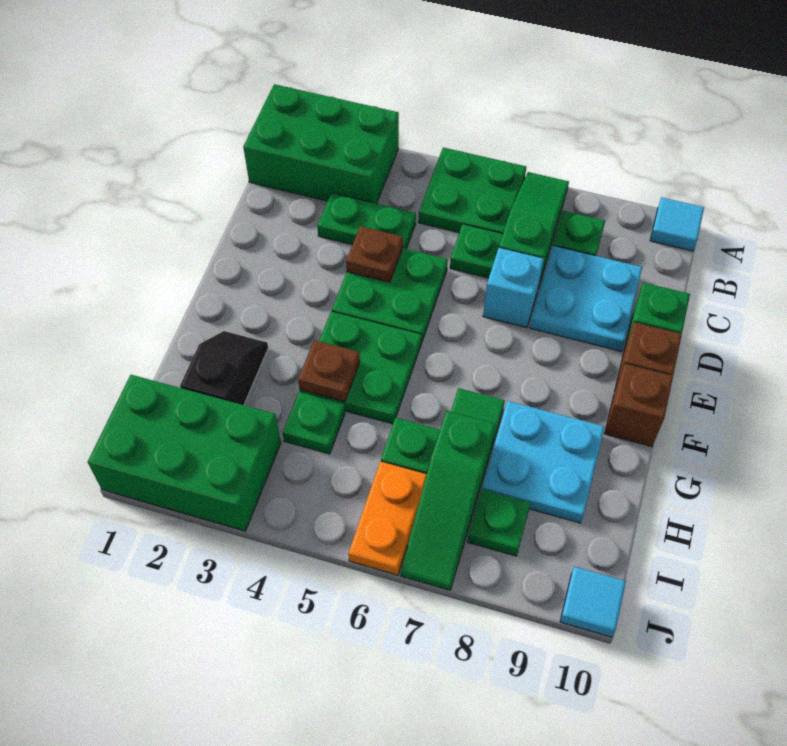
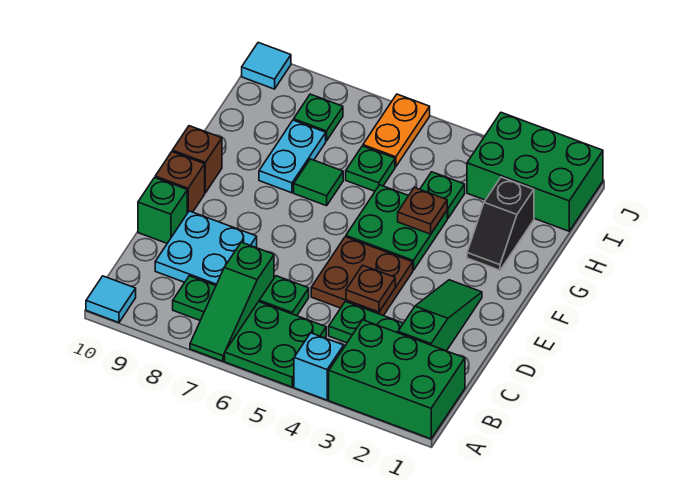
green 2x2 plate [332,248,448,343] -> brown 2x2 plate [311,237,413,316]
cyan 1x1 brick [483,248,544,328] -> cyan 1x1 brick moved to [294,333,344,400]
cyan 2x2 plate [482,401,604,523] -> cyan 1x2 plate [259,120,326,193]
green 1x3 slope [401,411,495,590] -> green 1x3 slope moved to [398,280,482,351]

